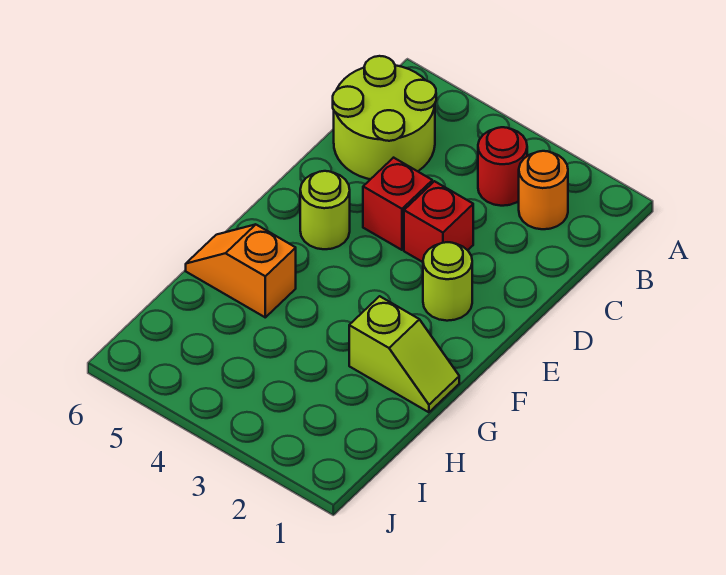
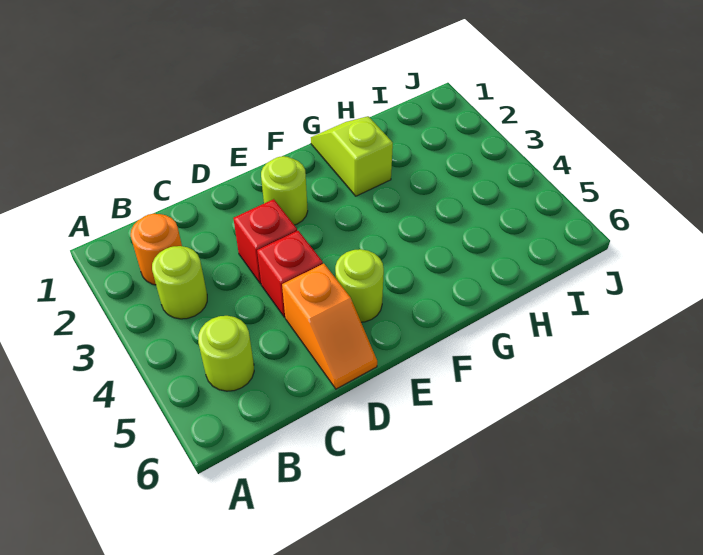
red 1x1 round brick [478,127,527,206] -> lime 1x1 round brick [152,246,207,319]
lime 2x2 round brick [333,56,436,179] -> lime 1x1 round brick [198,316,254,391]
orange 1x2 slope [186,225,296,317] -> orange 1x2 slope moved to [282,264,377,389]

